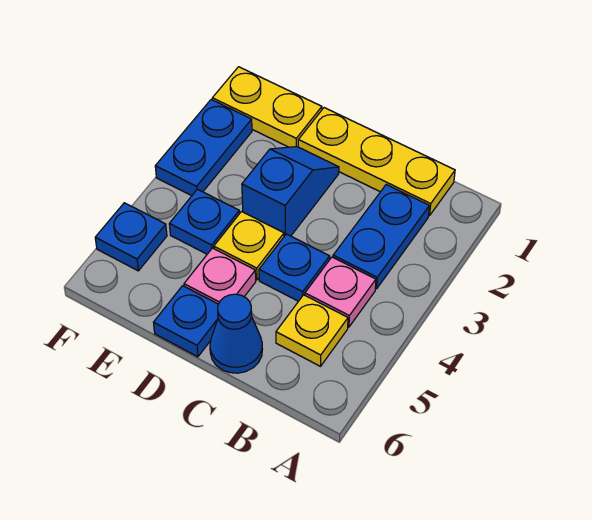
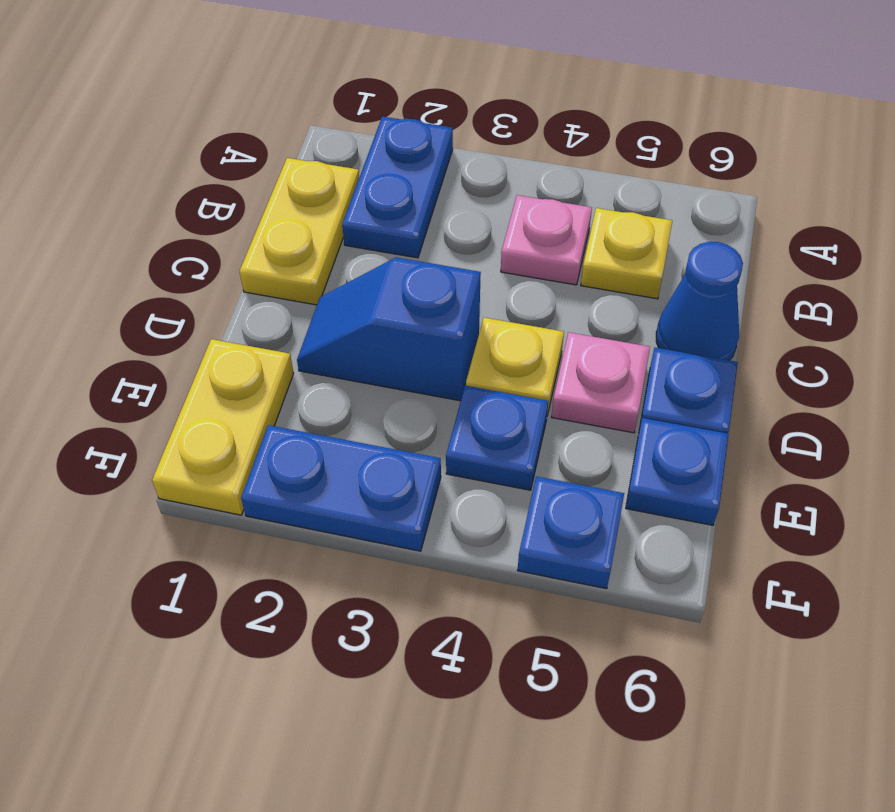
yellow 1x3 plate [298,108,455,216] -> yellow 1x2 plate [239,158,359,305]
blue 1x2 plate [333,185,429,289] -> blue 1x2 plate turned to [342,117,453,258]
blue 1x1 plate [259,234,330,301] -> blue 1x1 plate moved to [626,418,729,525]

